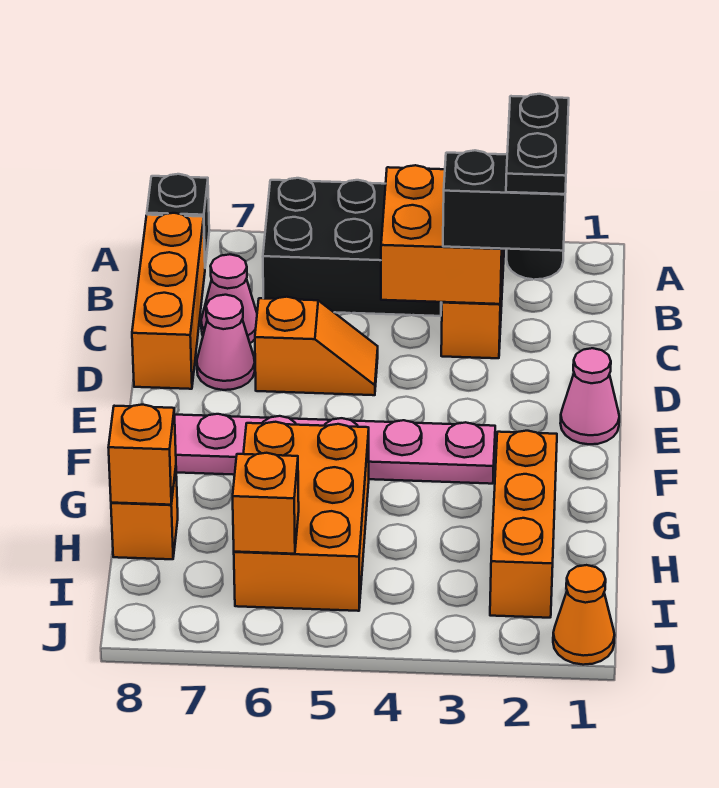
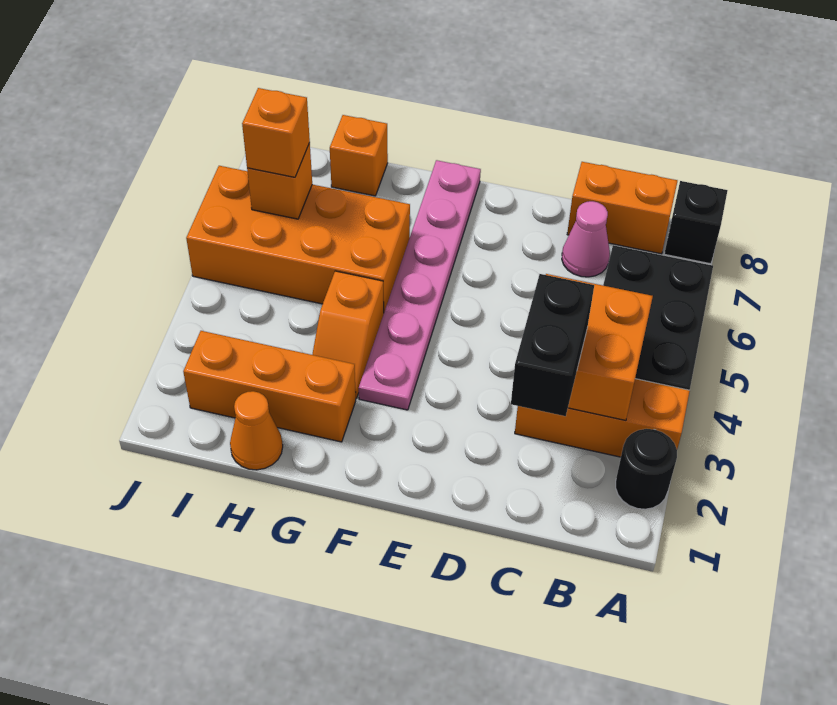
black 1x2 plate [506,94,569,194] -> none
orange 1x3 brick [132,213,205,389] -> orange 1x2 brick [567,162,677,254]
orange 1x2 slope [255,297,378,395] -> orange 1x2 slope moved to [312,271,384,398]
pink 1x1 cone [197,295,255,390] -> none
pink 1x1 cone [560,348,619,444] -> none
orange 2x3 brick [234,422,369,611] -> orange 2x4 brick [186,166,410,311]
orange 1x1 brick [108,405,176,505] -> orange 1x1 brick moved to [242,88,310,177]
orange 1x1 cone [553,565,615,665] -> orange 1x1 cone moved to [230,391,283,470]

